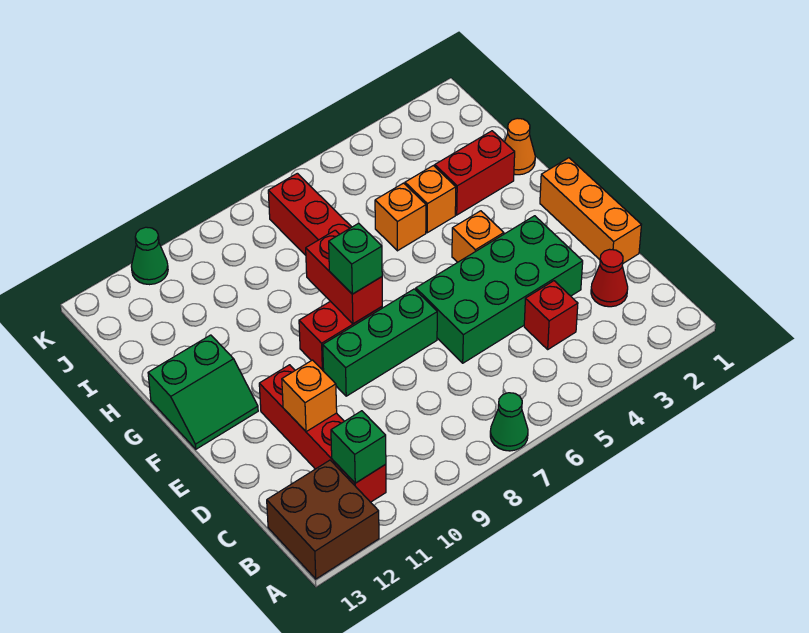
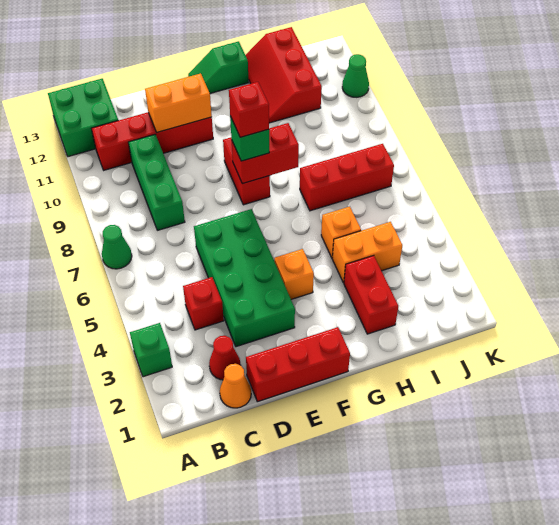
brown 2x2 brick [267,460,379,579] -> green 2x2 brick [48,79,118,157]
green 1x1 brick [331,411,386,483] -> green 1x1 brick moved to [130,323,172,377]
orange 1x3 brick [540,158,641,263] -> red 1x3 brick [246,327,350,402]
orange 1x1 brick [282,360,337,432] -> orange 1x2 brick [145,73,212,132]
green 1x3 brick [323,289,437,396] -> green 1x3 brick moved to [128,135,185,230]
none -> red 1x1 brick [229,82,269,137]
green 2x2 slope [148,335,258,449] -> green 1x2 slope [188,41,249,93]
orange 1x1 cone [505,118,535,175] -> orange 1x1 cone moved to [220,364,251,408]
orange 1x1 brick [405,166,456,233] -> orange 1x2 brick [332,222,402,283]
none -> red 2x3 slope [246,27,322,123]

